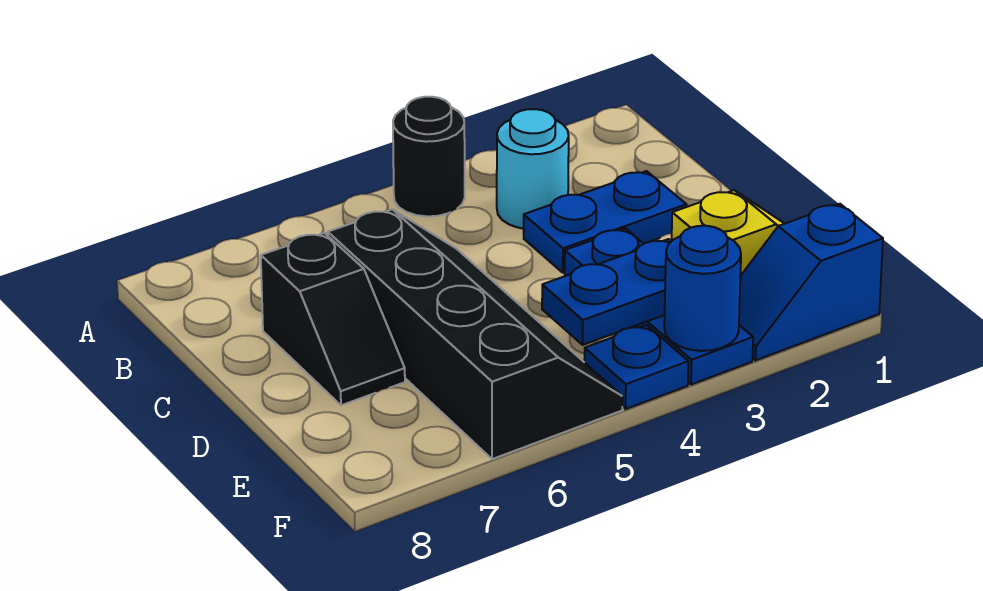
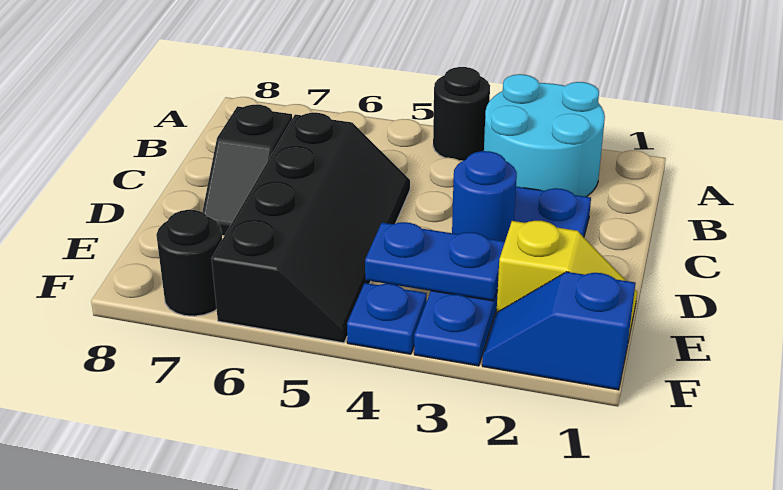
cyan 1x1 round brick [497,109,569,229] -> cyan 2x2 round brick [484,74,605,197]
blue 1x1 round brick [664,226,741,351] -> blue 1x1 round brick moved to [452,151,517,241]
none -> black 1x1 round brick [156,210,222,316]

